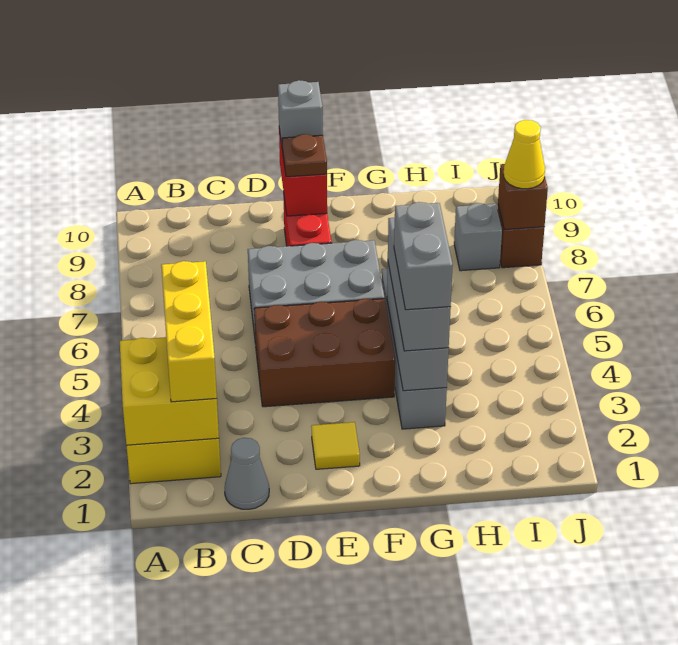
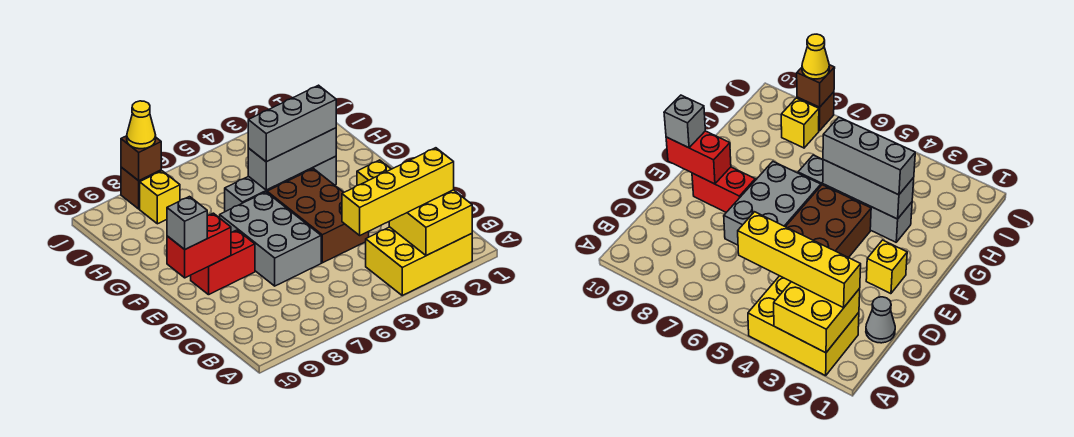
yellow 1x3 brick [161,261,217,402] -> yellow 1x4 brick [342,148,454,235]
yellow 1x1 tile [311,422,360,469] -> yellow 1x1 brick [357,160,391,185]
brown 1x1 plate [282,134,327,177] -> none
grey 1x2 brick [394,202,453,310] -> none
grey 1x1 brick [454,203,502,271] -> yellow 1x1 brick [140,171,180,224]

